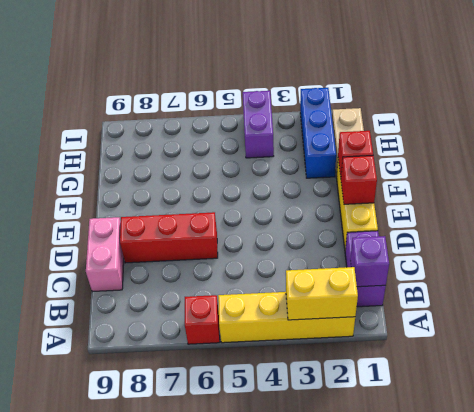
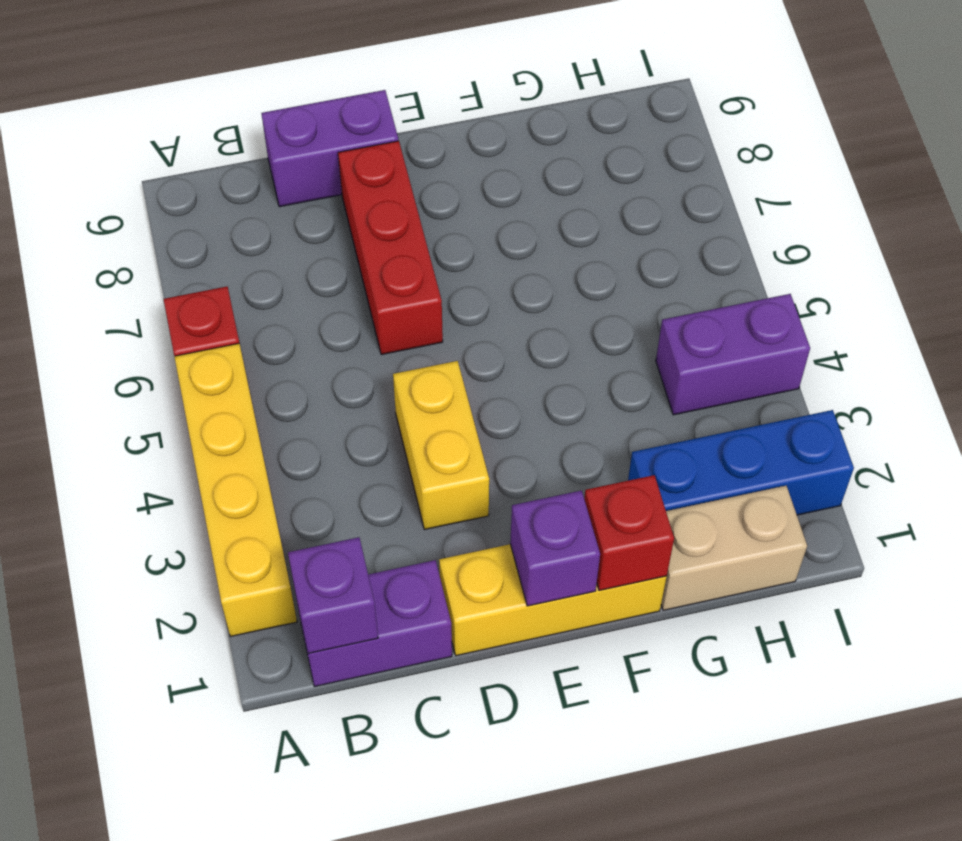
yellow 1x2 brick [286,267,358,320] -> yellow 1x2 brick moved to [393,361,489,530]
pink 1x2 brick [86,217,124,292] -> purple 1x2 brick [261,90,398,207]
red 1x1 brick [341,156,377,204] -> purple 1x1 brick [510,490,600,606]

